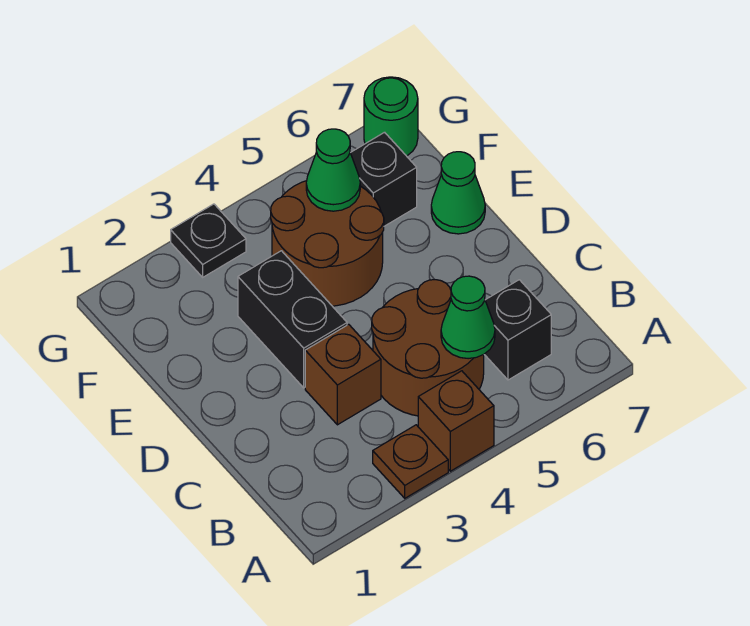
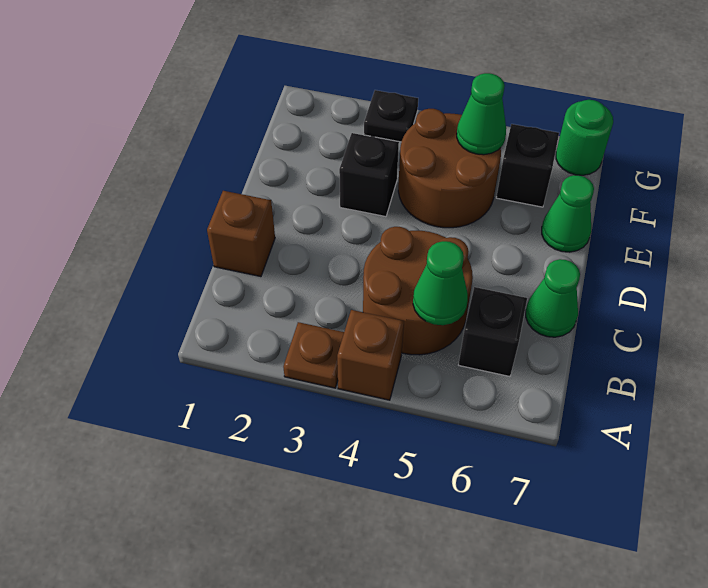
brown 1x1 brick [305,324,381,425] -> brown 1x1 brick moved to [207,191,275,277]
none -> green 1x1 cone [526,259,580,337]
black 1x2 brick [238,251,347,388] -> black 1x1 brick [339,133,399,217]

